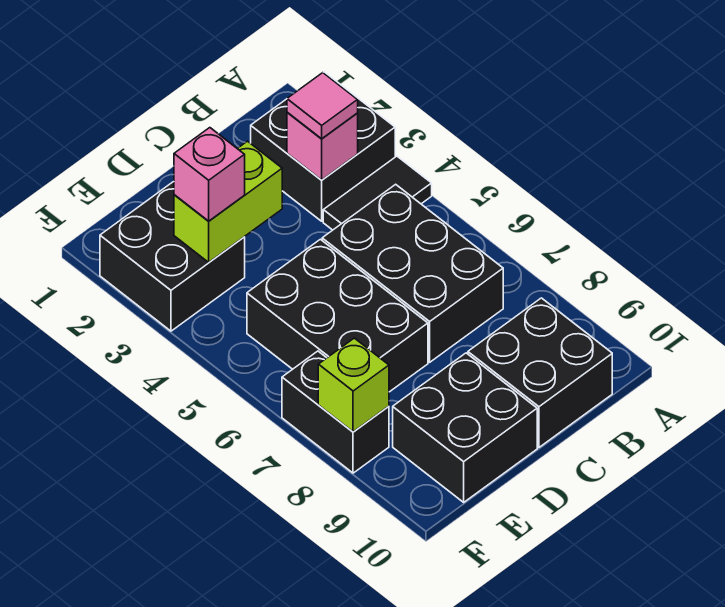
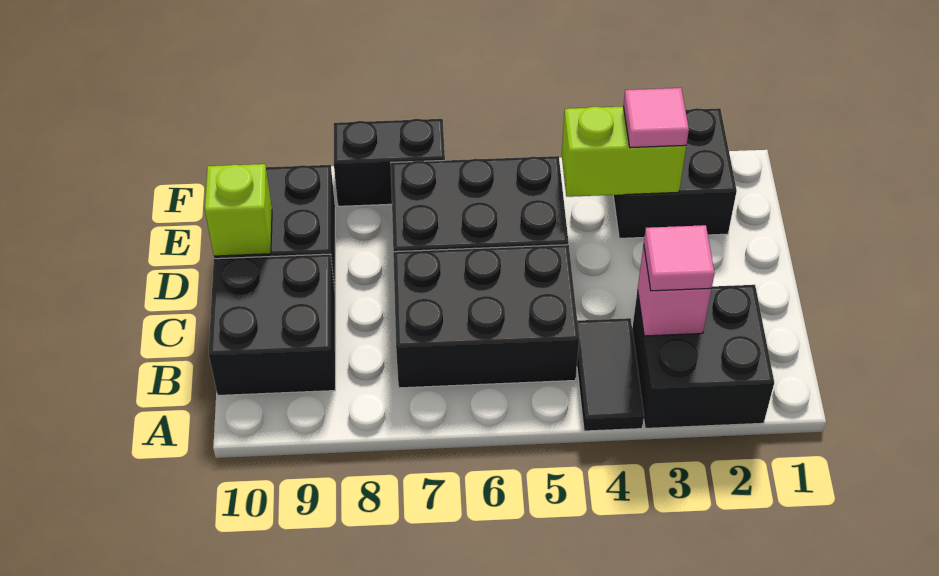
lime 1x2 brick [174,141,282,262] -> lime 1x2 brick turned to [562,106,686,197]
pink 1x1 brick [174,128,245,221] -> pink 1x1 tile [623,88,689,148]
lime 1x1 brick [318,338,389,432] -> lime 1x1 brick moved to [205,164,272,256]

